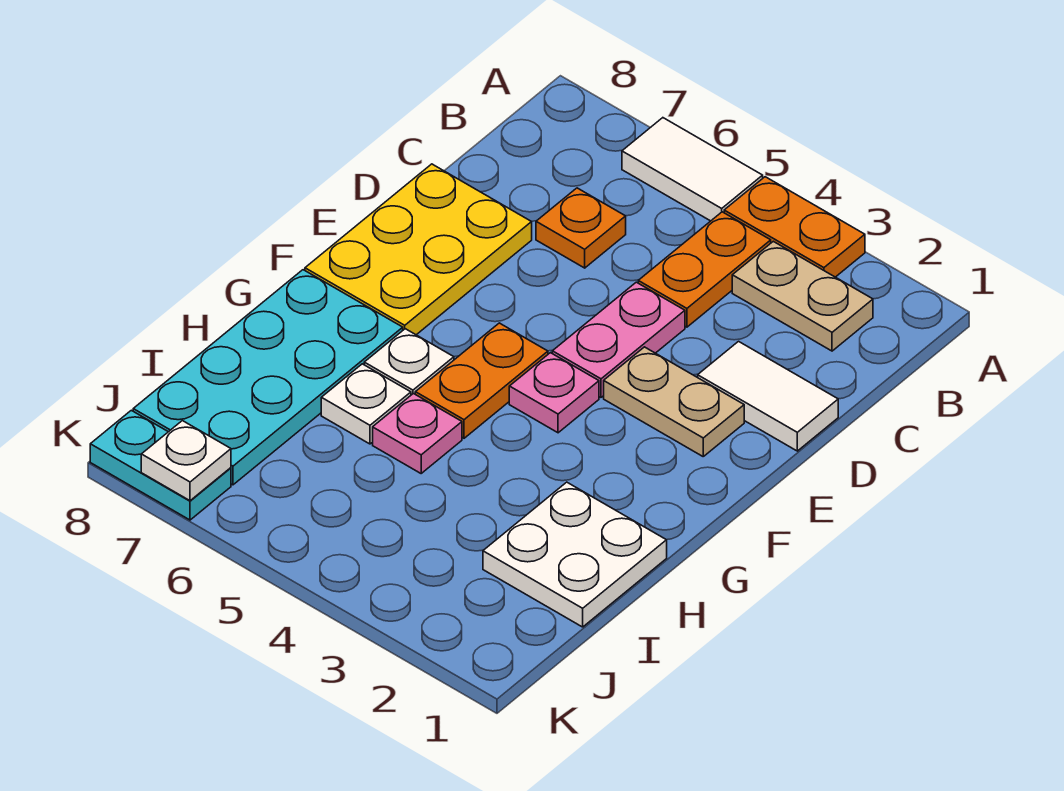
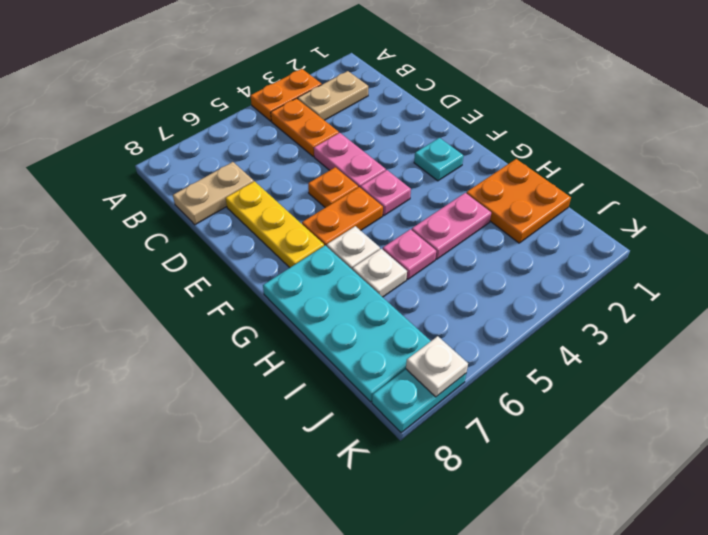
white 1x2 tile [622,118,763,221] -> none
orange 1x1 plate [536,188,626,268] -> orange 1x1 plate moved to [308,167,358,208]
white 1x2 tile [698,341,838,451] -> none
yellow 2x3 plate [305,164,532,335] -> yellow 1x3 plate [226,181,324,268]
tan 1x2 plate [604,347,744,456] -> tan 1x2 plate moved to [173,162,254,225]
none -> cyan 1x1 plate [414,138,464,181]
orange 1x2 plate [415,323,548,438] -> orange 1x2 plate turned to [302,187,383,246]
white 2x2 plate [483,482,667,627] -> orange 2x2 plate [466,159,571,243]
none -> pink 1x2 plate [412,193,491,259]

